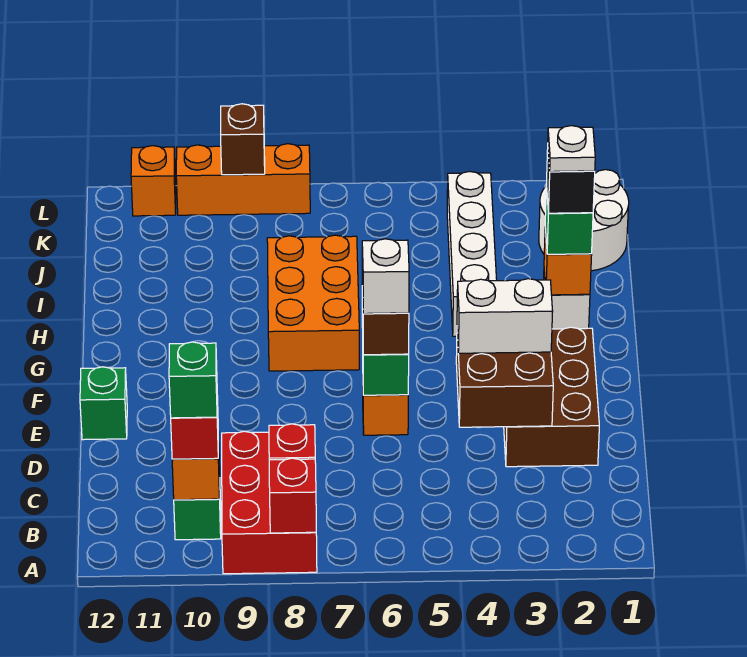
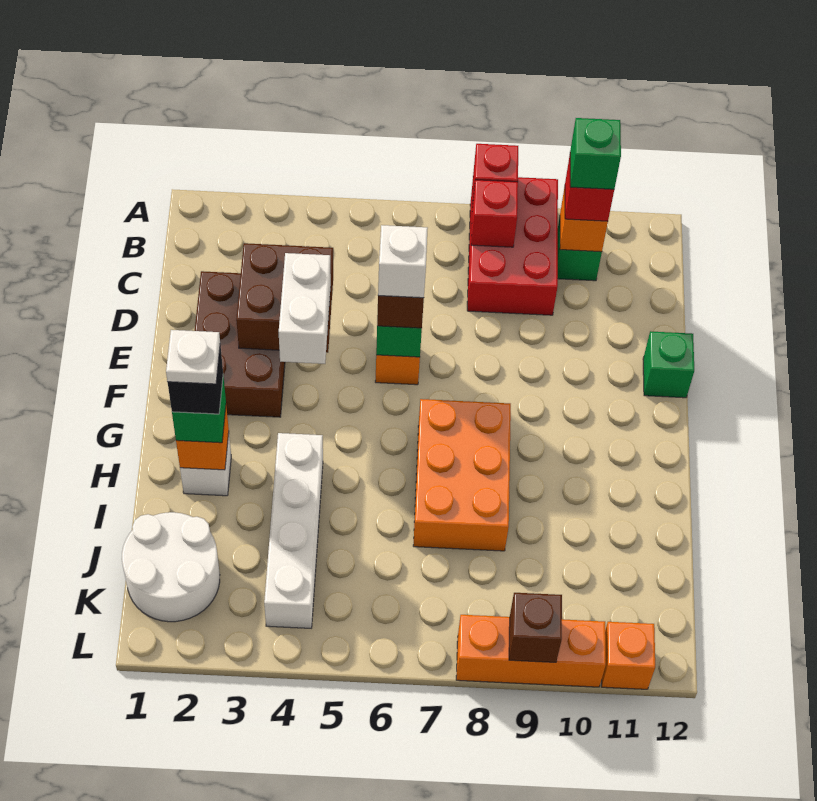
white 1x2 brick [457,279,553,353] -> white 1x2 brick turned to [279,253,331,364]

